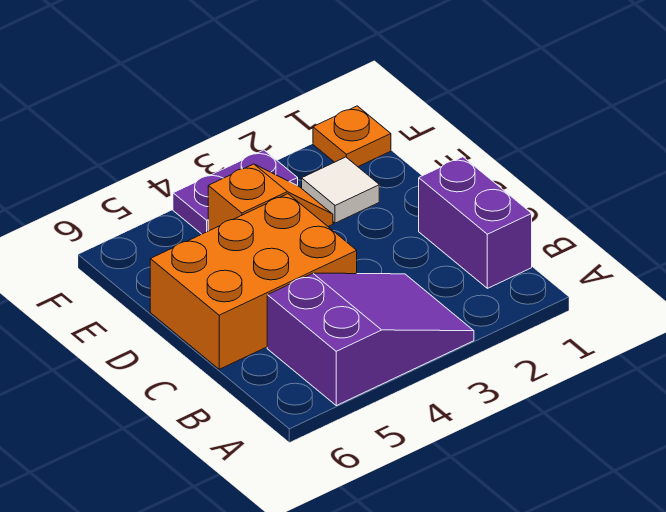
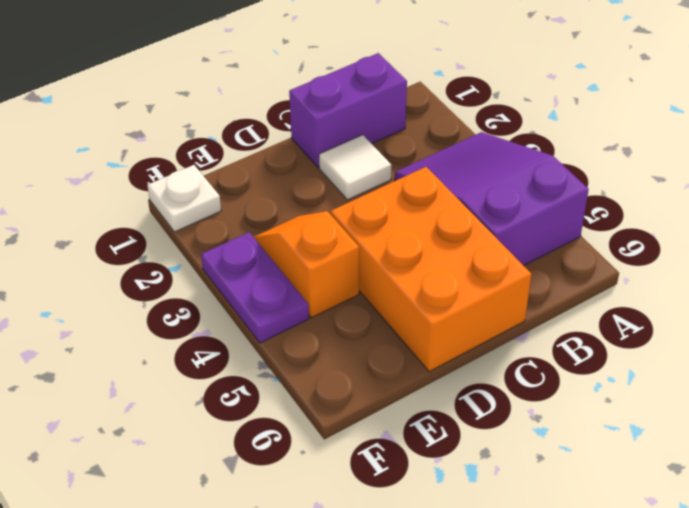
white 1x1 tile [302,157,379,223] -> white 1x1 tile moved to [319,135,391,200]
orange 1x1 plate [313,106,391,167] -> white 1x1 plate [147,165,221,232]

